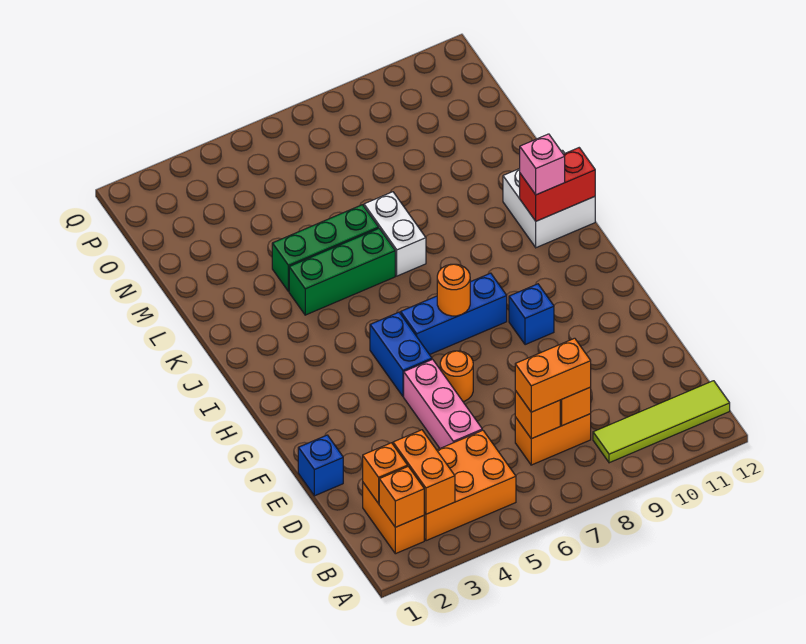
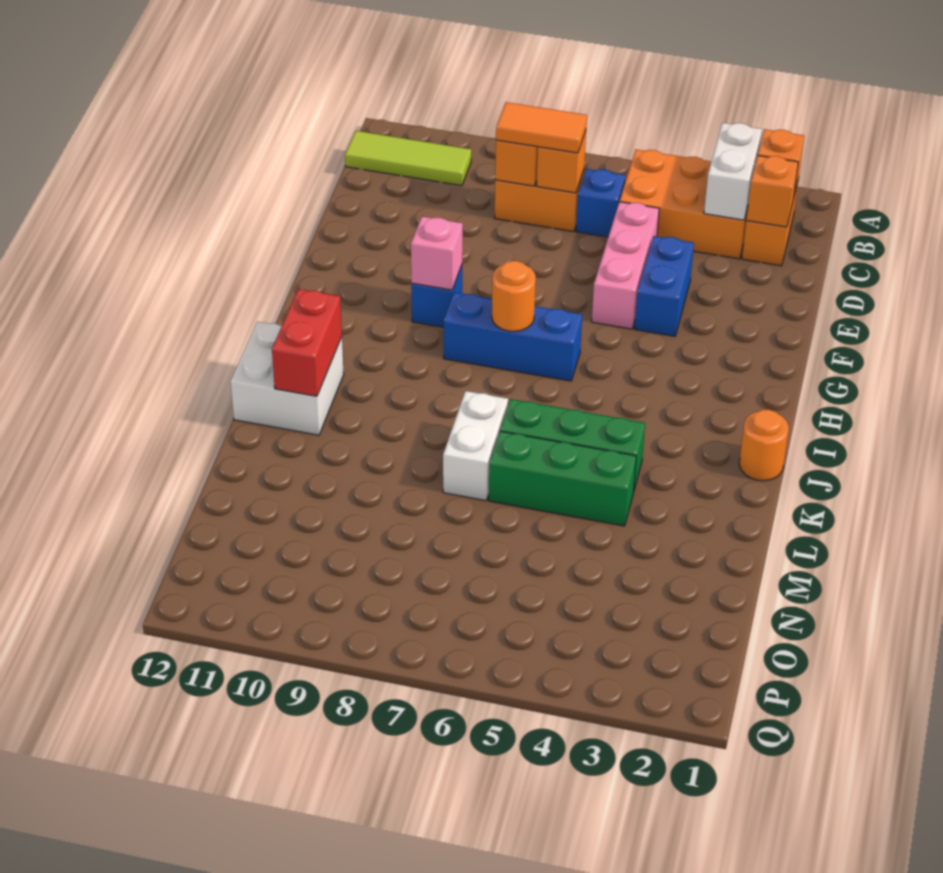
orange 1x2 brick [393,430,455,514] -> white 1x2 brick [704,123,762,220]
lime 1x4 tile [593,381,730,463] -> lime 1x3 tile [345,131,471,186]
orange 1x2 brick [515,338,591,412] -> orange 1x2 tile [496,102,587,153]
blue 1x1 brick [298,435,343,496] -> blue 1x1 brick moved to [576,169,625,237]
orange 1x1 round brick [440,351,473,402] -> orange 1x1 round brick moved to [739,410,789,481]
blue 1x2 brick [370,312,432,397] -> blue 1x2 brick moved to [635,236,694,336]
red 1x2 brick [520,148,595,221] -> red 1x2 brick turned to [272,289,342,396]
pink 1x1 brick [520,134,565,195] -> pink 1x1 brick moved to [411,217,463,290]

